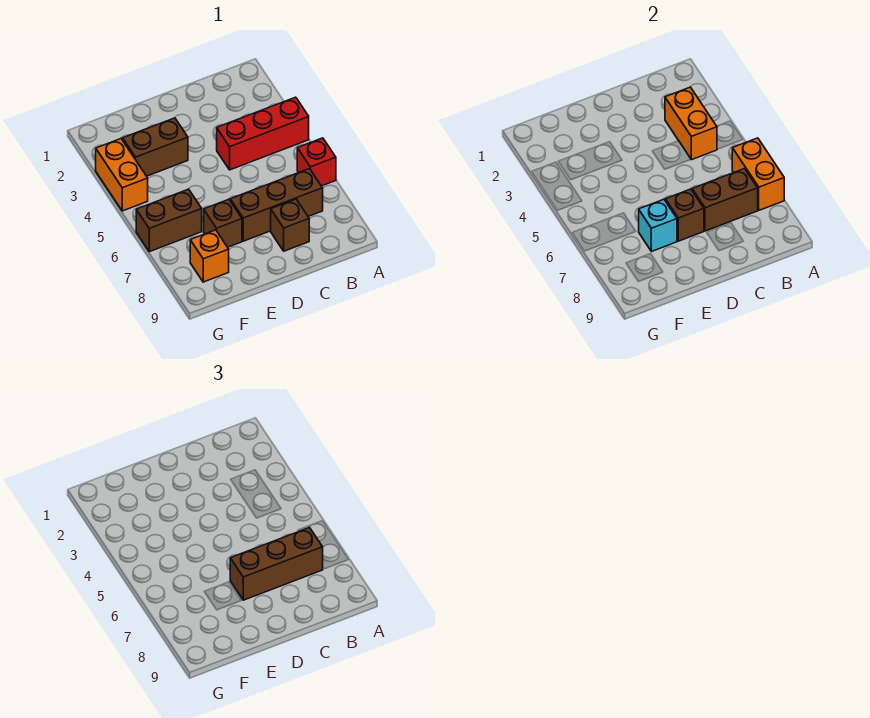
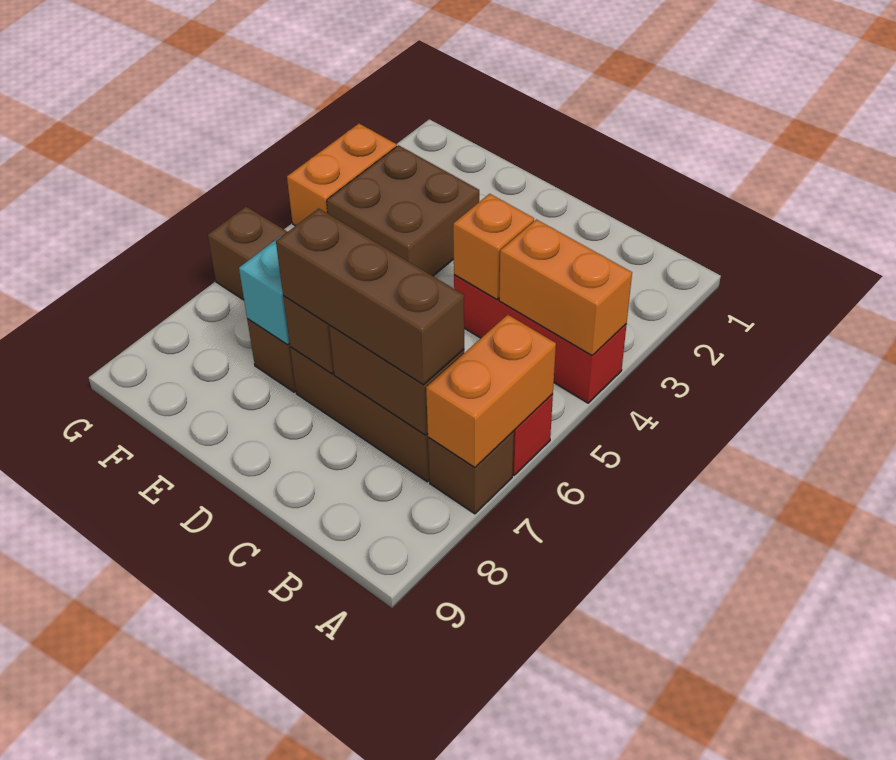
orange 1x2 brick [665,87,717,160] -> orange 1x2 brick turned to [499,219,632,355]
brown 1x1 brick [271,199,309,251] -> brown 1x1 brick moved to [428,431,514,514]
brown 1x2 brick [123,118,188,176] -> brown 2x2 brick [327,145,479,276]
orange 1x1 brick [190,230,229,282] -> orange 1x1 brick moved to [453,194,534,299]

